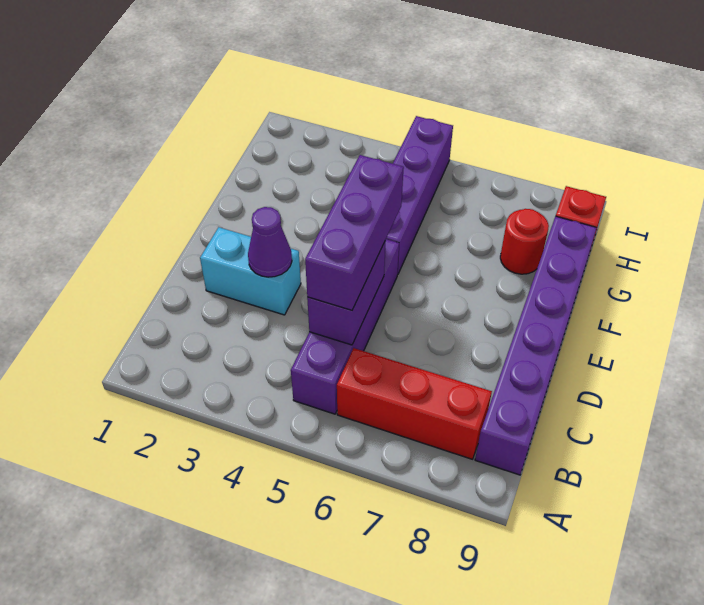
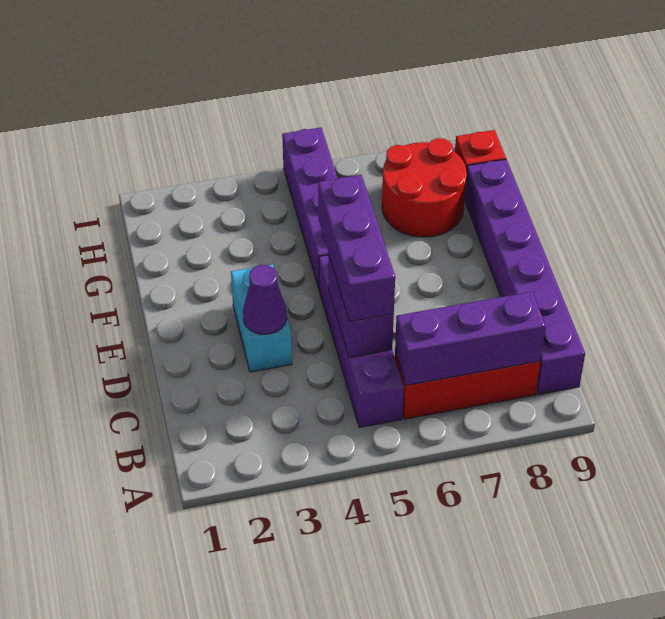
none -> purple 1x3 brick [395,292,546,385]
cyan 1x2 brick [200,227,301,315] -> cyan 1x2 brick turned to [231,264,292,372]
red 1x1 round brick [500,209,549,274] -> red 2x2 round brick [382,138,467,237]

